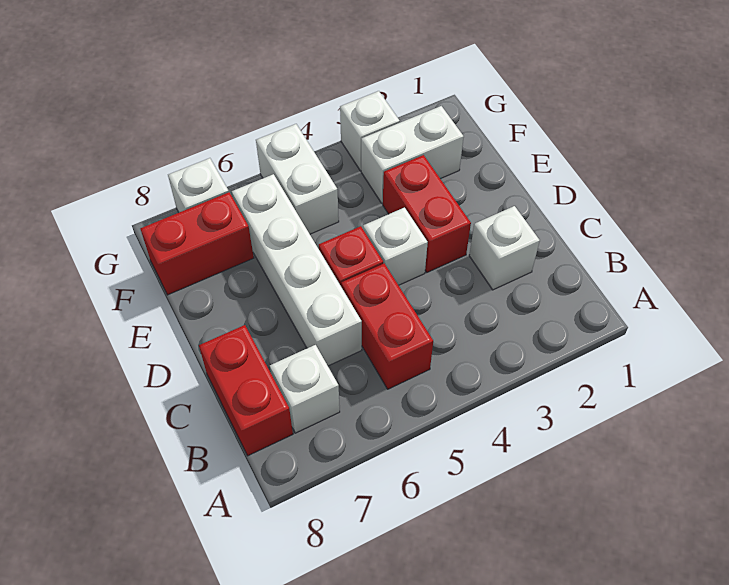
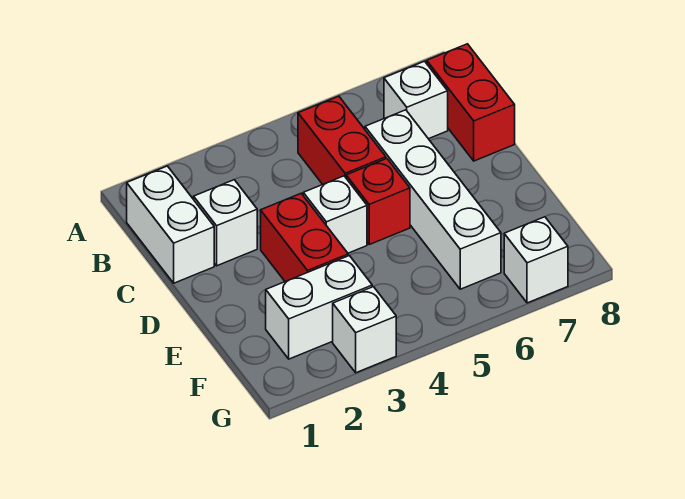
white 1x2 brick [256,124,339,234] -> white 1x2 brick moved to [127,166,214,283]
red 1x2 brick [140,192,254,295] -> none

